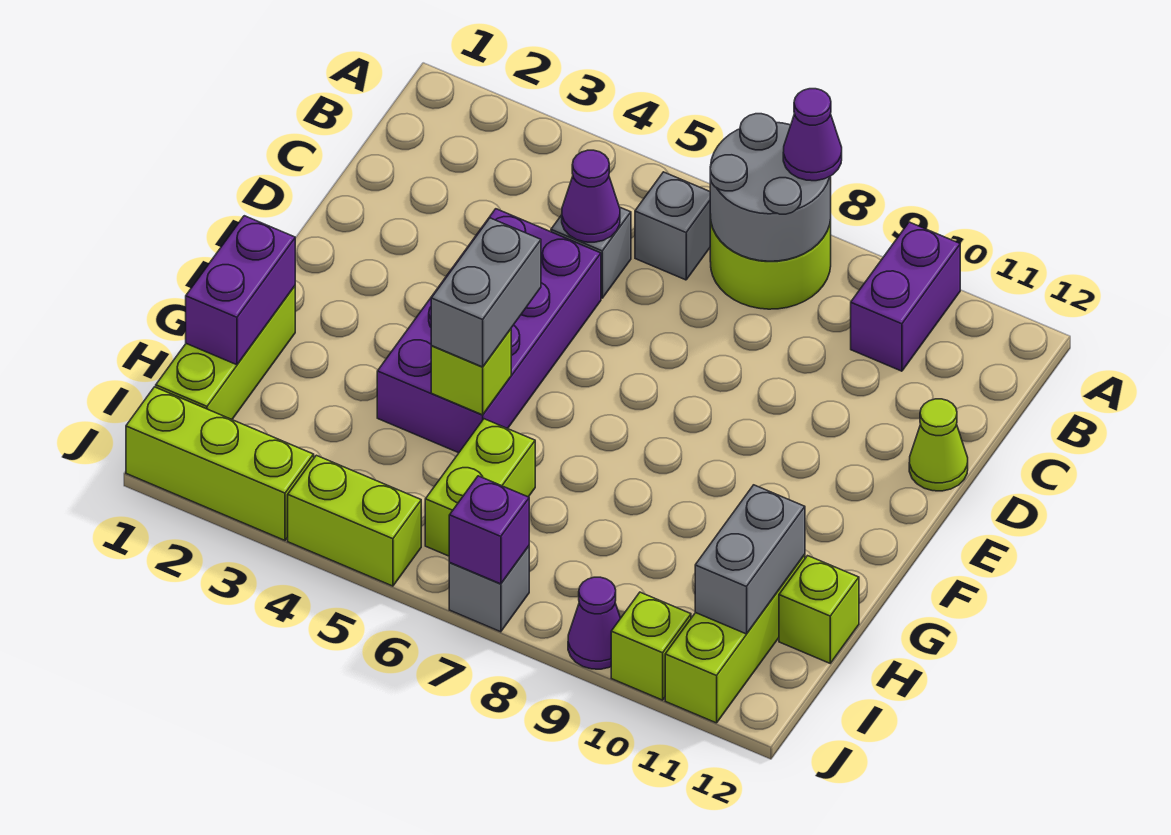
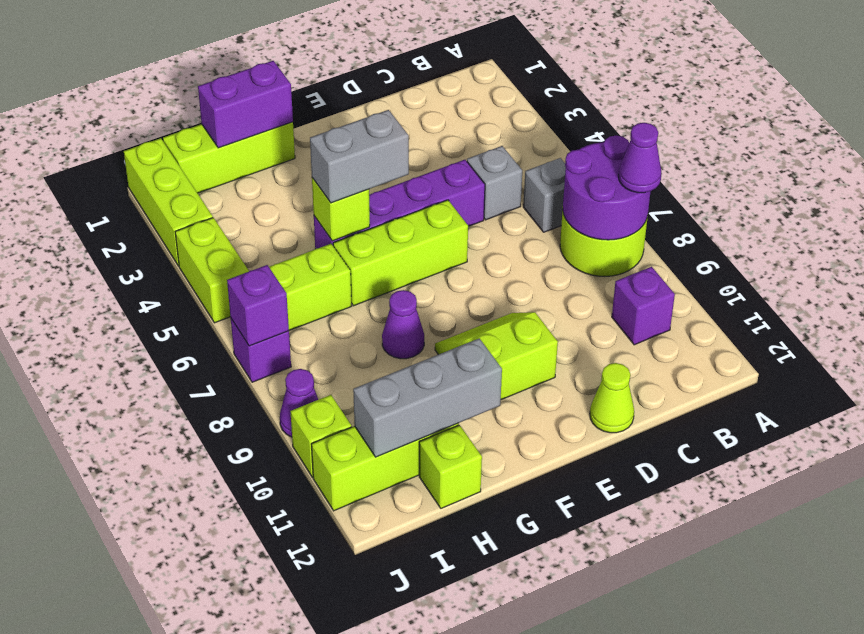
grey 2x2 round brick [710,114,831,261] -> purple 2x2 round brick [563,135,651,240]
purple 1x2 brick [851,222,960,371] -> purple 1x1 brick [612,267,675,345]
purple 1x1 cone [562,150,620,242] -> purple 1x1 cone moved to [382,290,424,359]
purple 2x4 brick [377,209,601,453] -> purple 1x4 brick [314,160,485,249]
none -> lime 1x3 brick [333,200,468,306]
none -> lime 2x2 slope [435,312,558,400]
grey 1x2 brick [695,485,805,634] -> grey 1x3 brick [353,338,502,457]
grey 1x1 brick [449,546,529,632] -> purple 1x1 brick [231,319,291,382]

